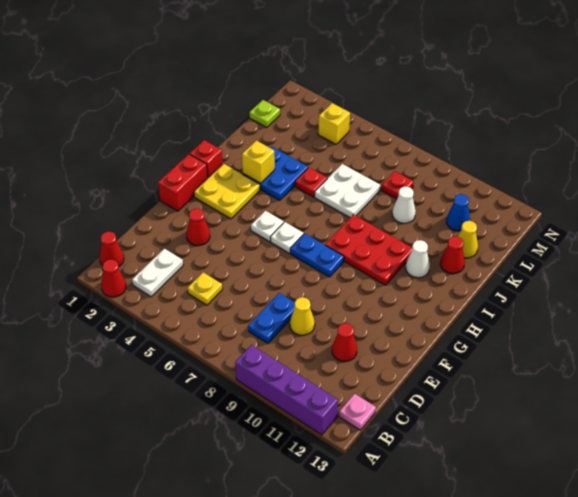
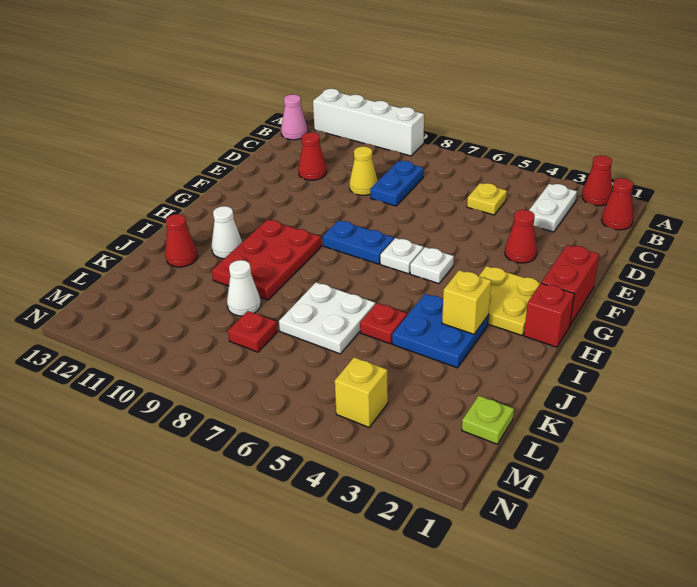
purple 1x4 brick [235,345,338,435] -> white 1x4 brick [313,89,424,156]
pink 1x1 plate [339,394,376,430] -> pink 1x1 cone [281,94,308,140]
red 2x3 plate [325,215,412,285] -> red 2x3 plate turned to [212,220,321,300]
yellow 1x1 cone [458,221,478,258] -> none
blue 1x1 cone [446,194,470,231] -> none

